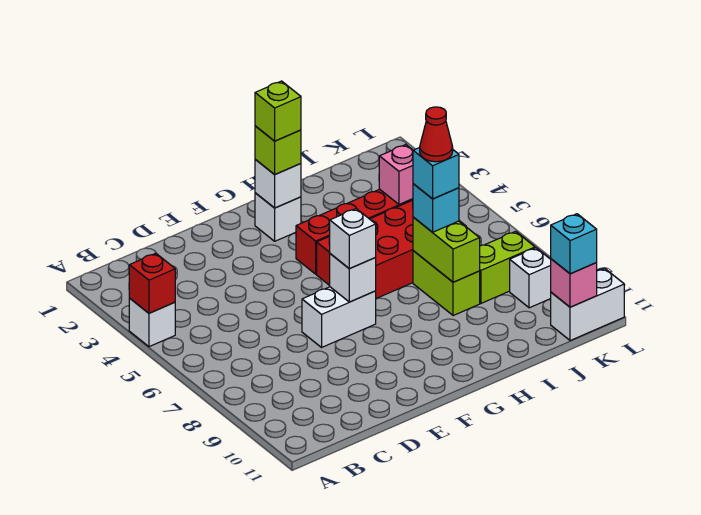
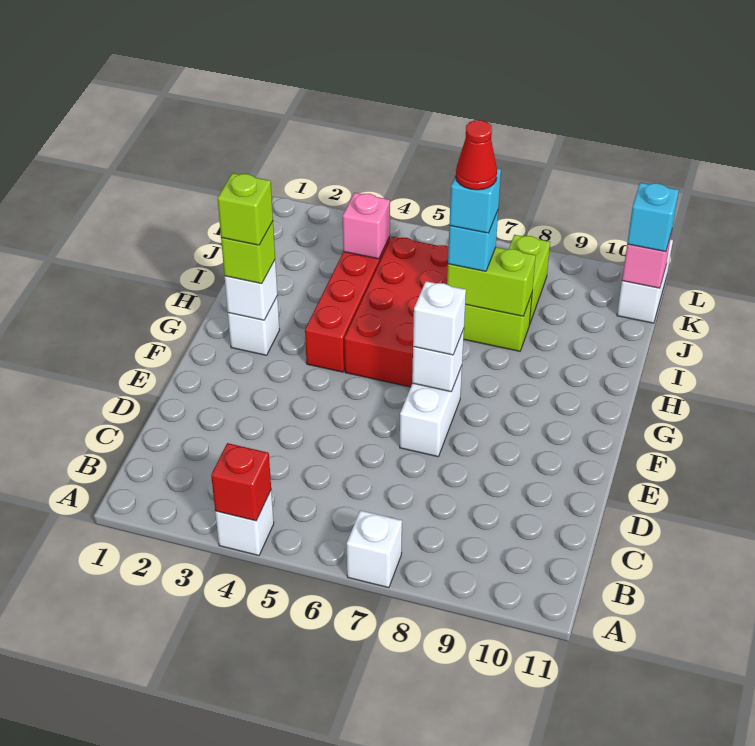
white 1x1 brick [510,248,551,308] -> white 1x1 brick moved to [347,510,402,588]

